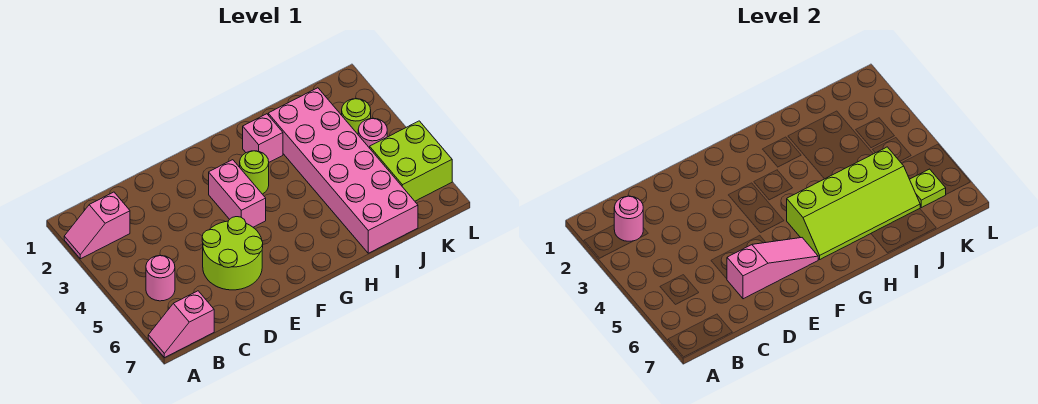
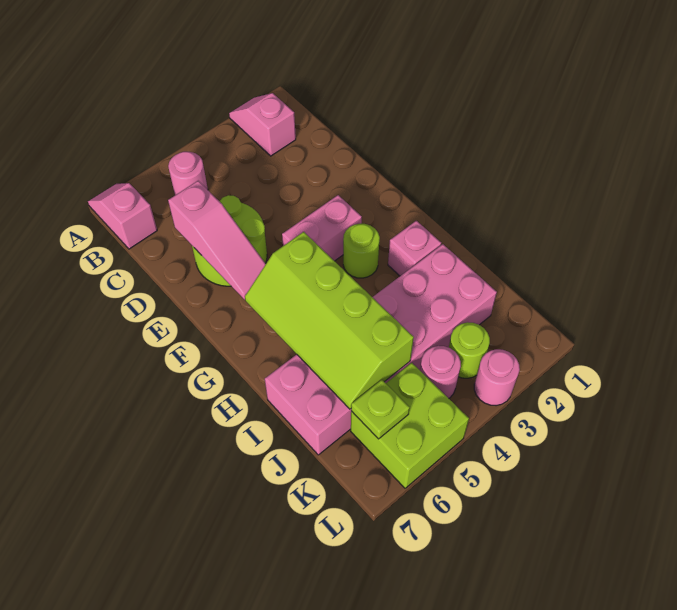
pink 1x1 round brick [614,196,643,241] -> pink 1x1 round brick moved to [474,349,520,406]

